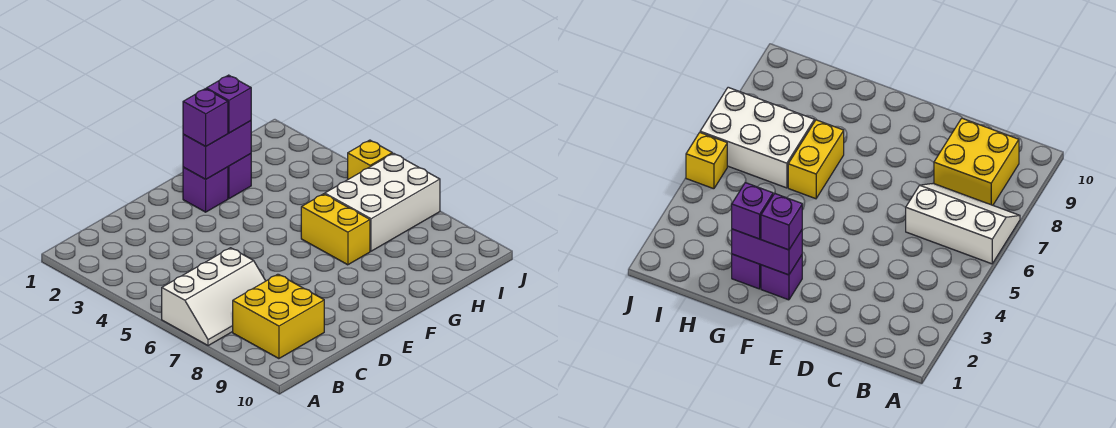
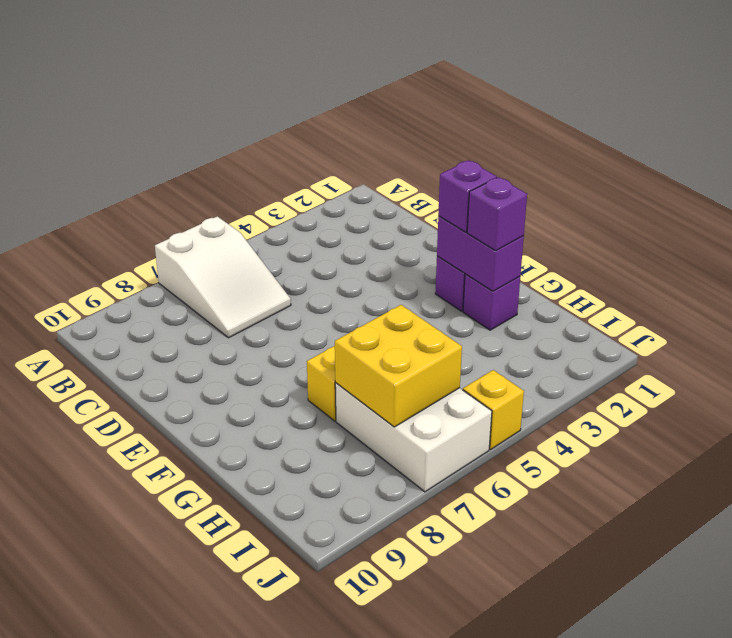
white 2x3 slope [162,248,265,346] -> white 2x3 slope turned to [155,216,291,338]
yellow 2x2 brick [233,274,324,359] -> yellow 2x2 brick moved to [335,305,462,427]

